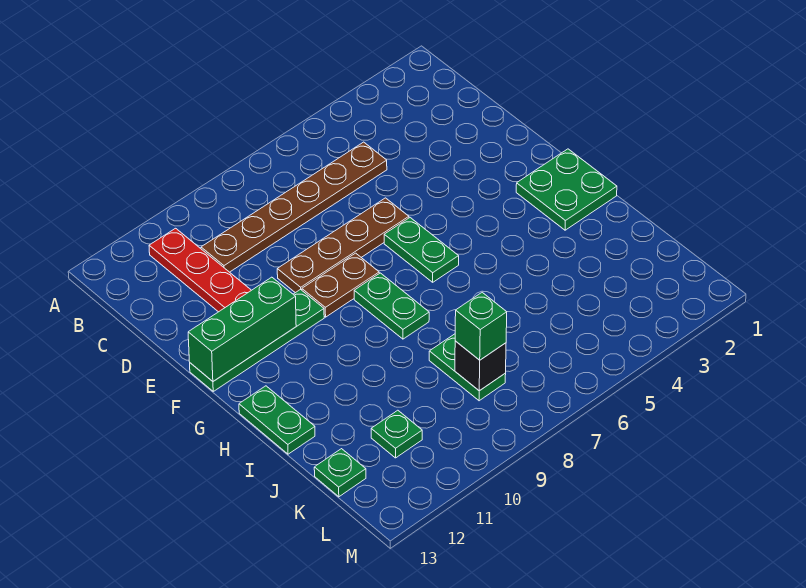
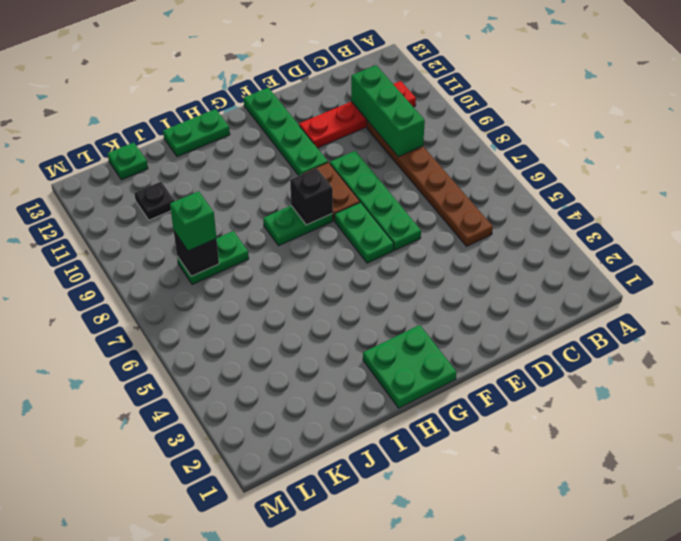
brown 1x4 plate [277,198,409,293] -> green 1x4 plate [330,151,421,250]
green 1x2 plate [384,218,459,282] -> green 1x2 plate turned to [335,202,394,263]
green 1x3 brick [188,277,296,381] -> green 1x3 brick moved to [351,65,425,157]
none -> black 1x1 brick [290,168,333,225]
green 1x1 plate [371,410,422,458] -> black 1x1 plate [134,182,175,220]

